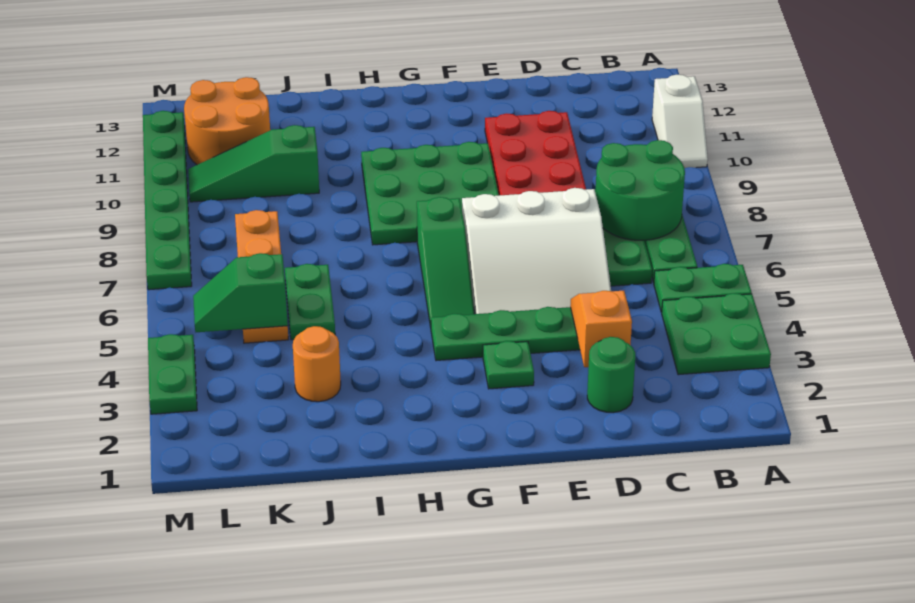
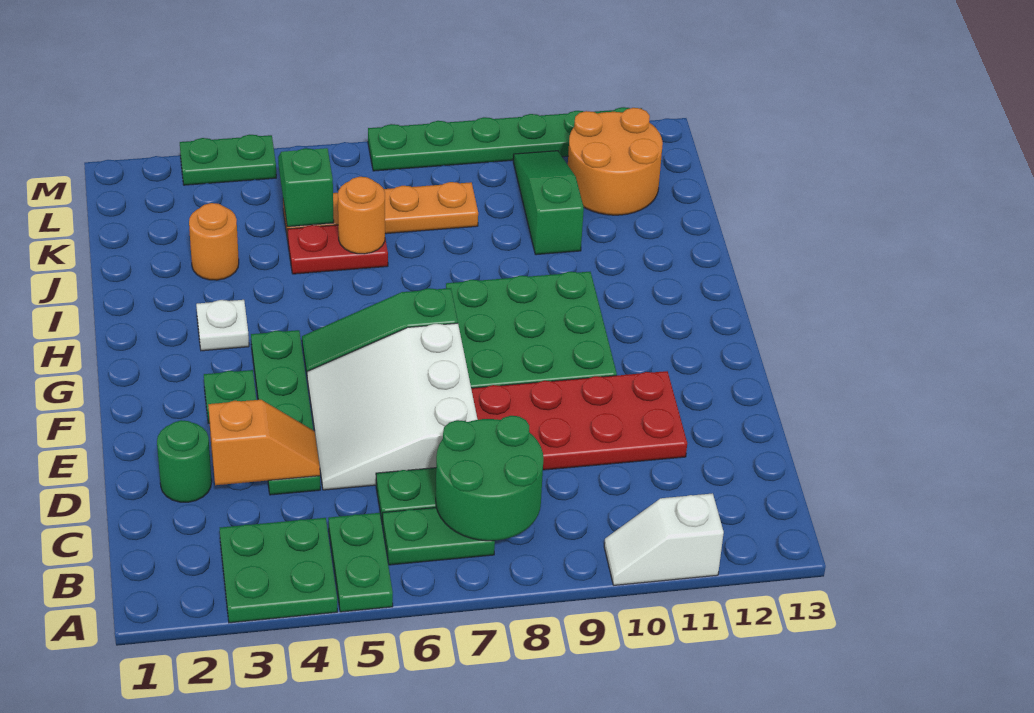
none -> white 1x1 plate [196,300,249,351]
green 1x2 plate [285,264,335,340] -> red 1x2 plate [287,225,388,274]
none -> orange 1x1 round brick [338,177,385,254]

